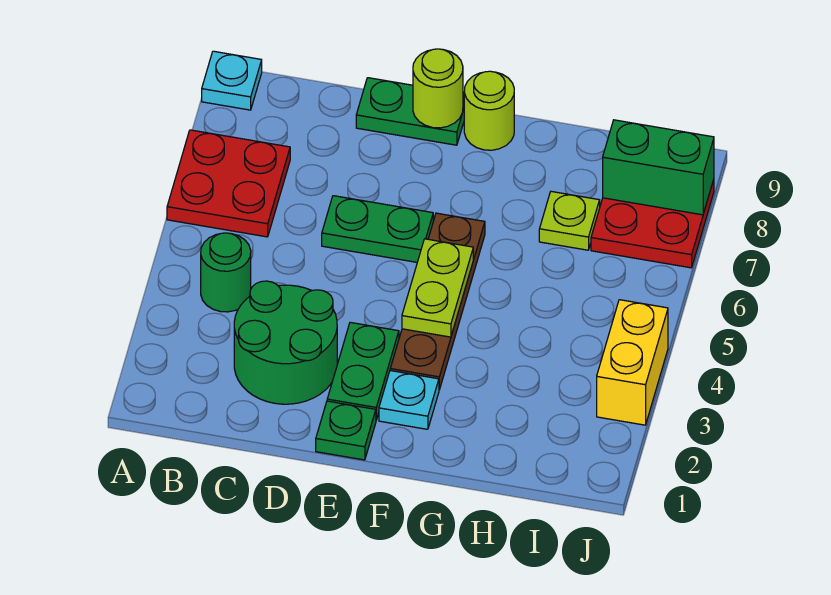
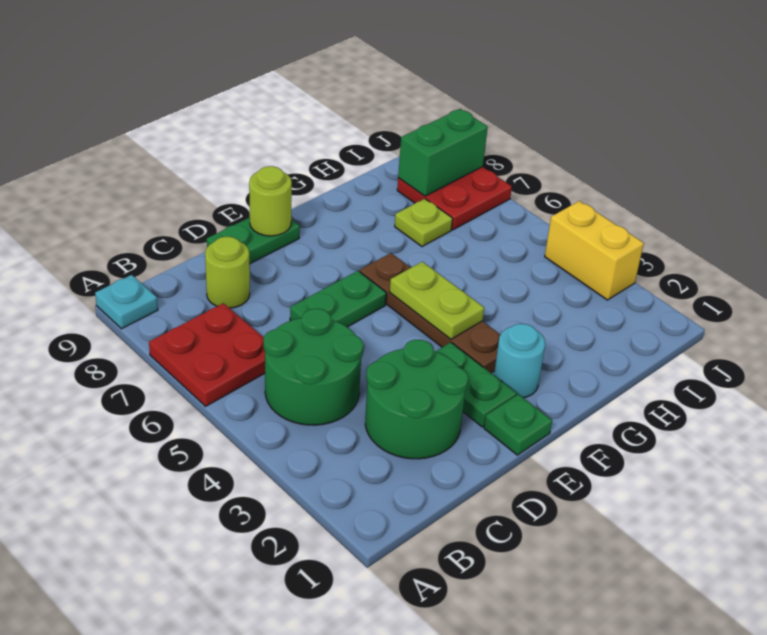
green 1x1 round brick [201,233,251,312] -> green 2x2 round brick [264,309,364,425]
cyan 1x1 plate [379,371,439,429] -> cyan 1x1 round brick [494,324,545,398]
lime 1x1 round brick [464,71,514,150] -> lime 1x1 round brick moved to [205,237,250,308]

